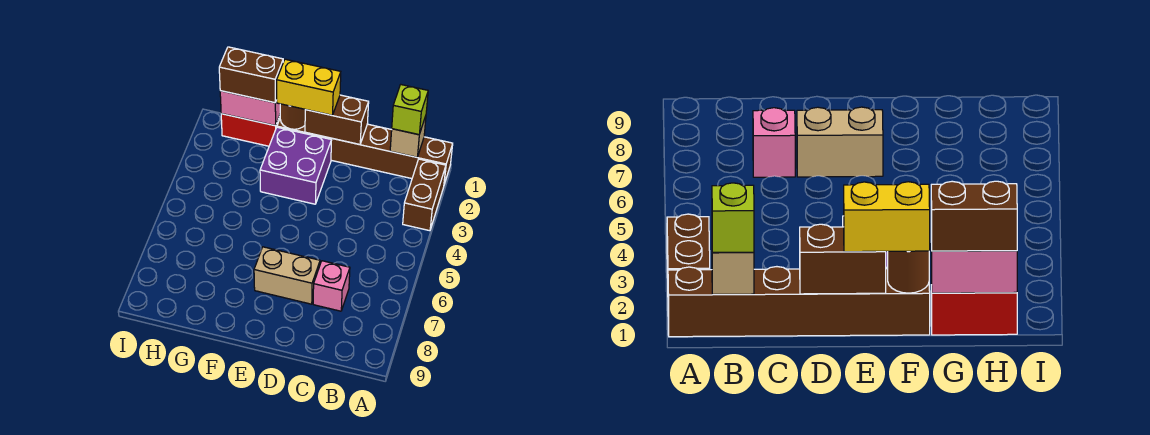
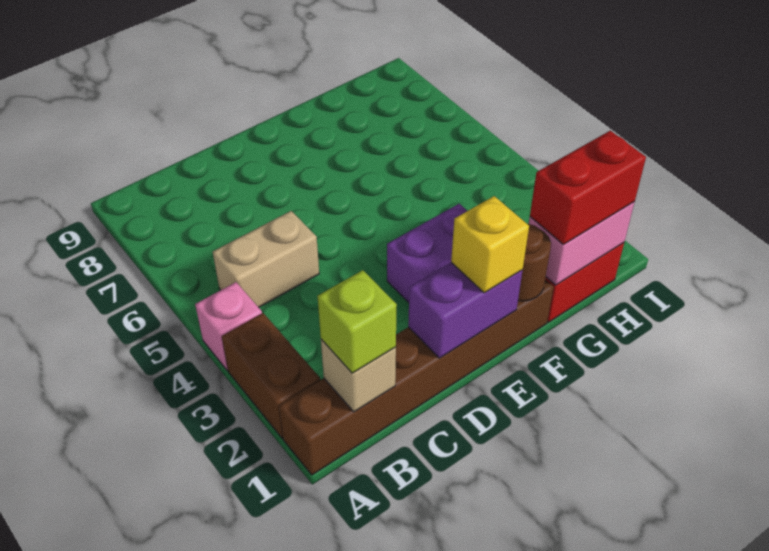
pink 1x1 brick [313,261,350,311] -> pink 1x1 brick moved to [195,282,262,370]
brown 1x2 brick [305,95,369,145] -> purple 1x2 brick [408,263,523,358]
tan 1x2 brick [254,247,320,304] -> tan 1x2 brick moved to [213,211,319,307]
yellow 1x2 brick [276,59,341,115] -> yellow 1x1 brick [451,196,529,293]
brown 1x2 brick [219,47,283,103] -> red 1x2 brick [530,131,646,244]

